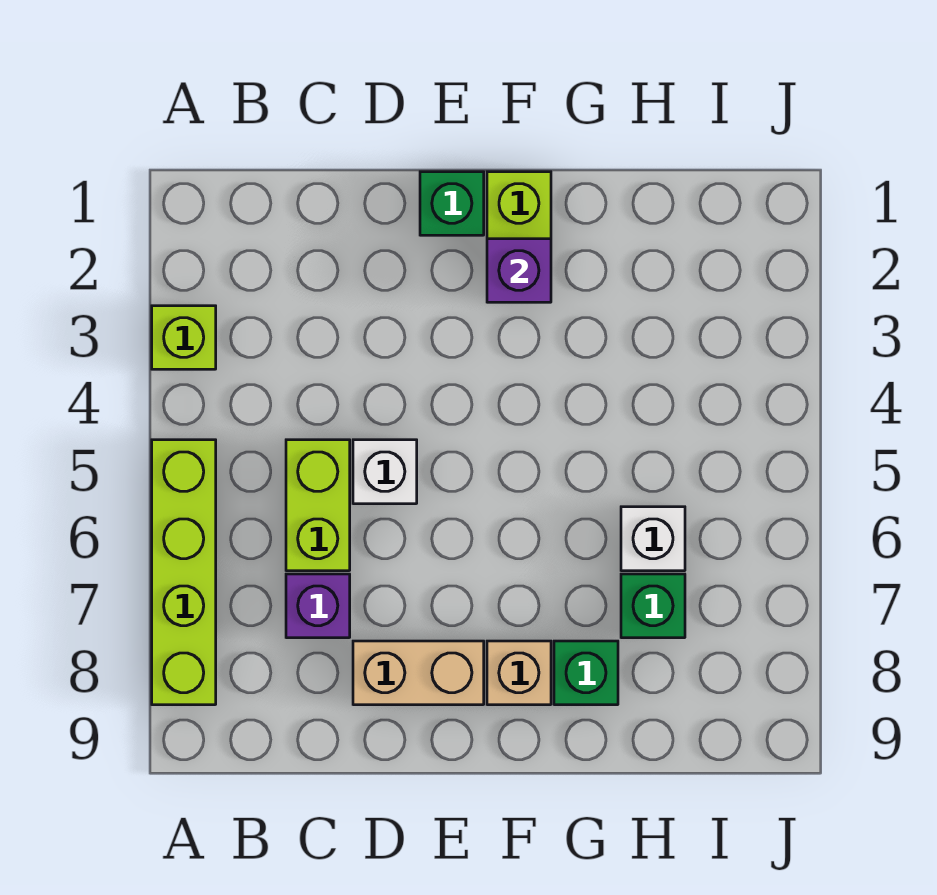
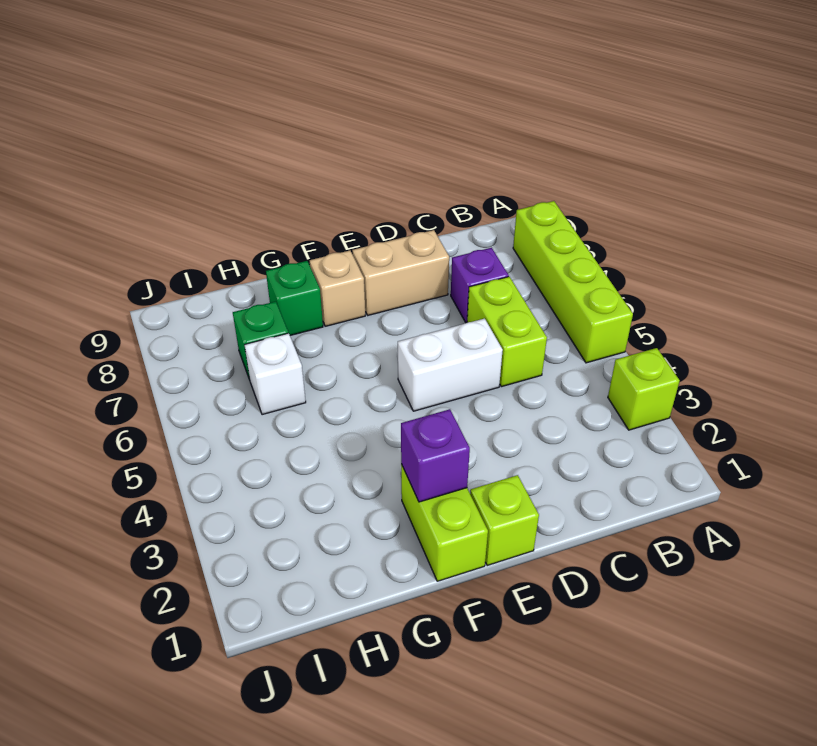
white 1x1 brick [353,440,417,504] -> white 1x2 brick [398,318,503,411]
green 1x1 brick [420,172,484,235] -> lime 1x1 brick [470,475,539,566]

